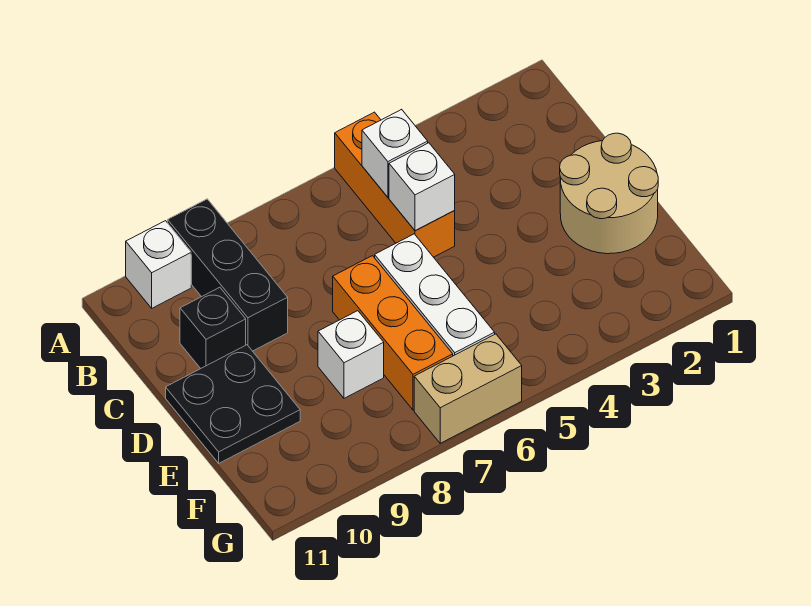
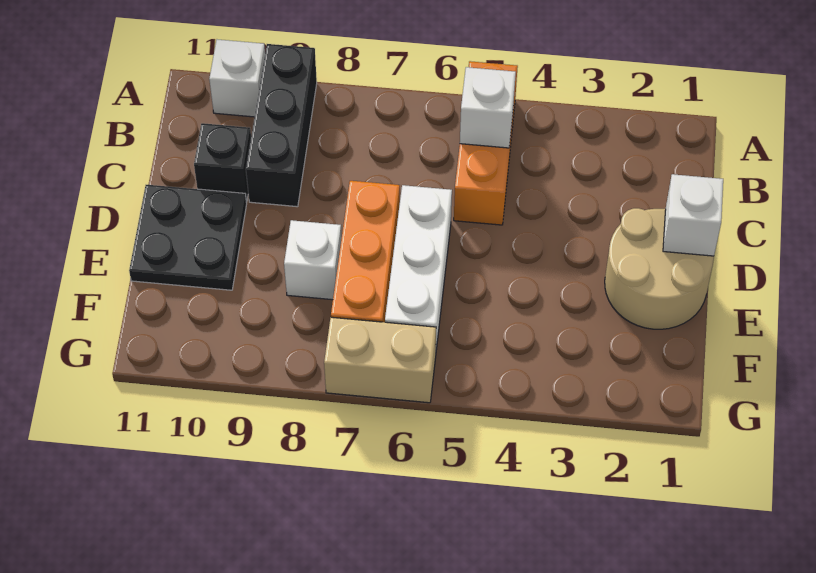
white 1x1 brick [389,143,455,231] -> white 1x1 brick moved to [663,174,723,256]

